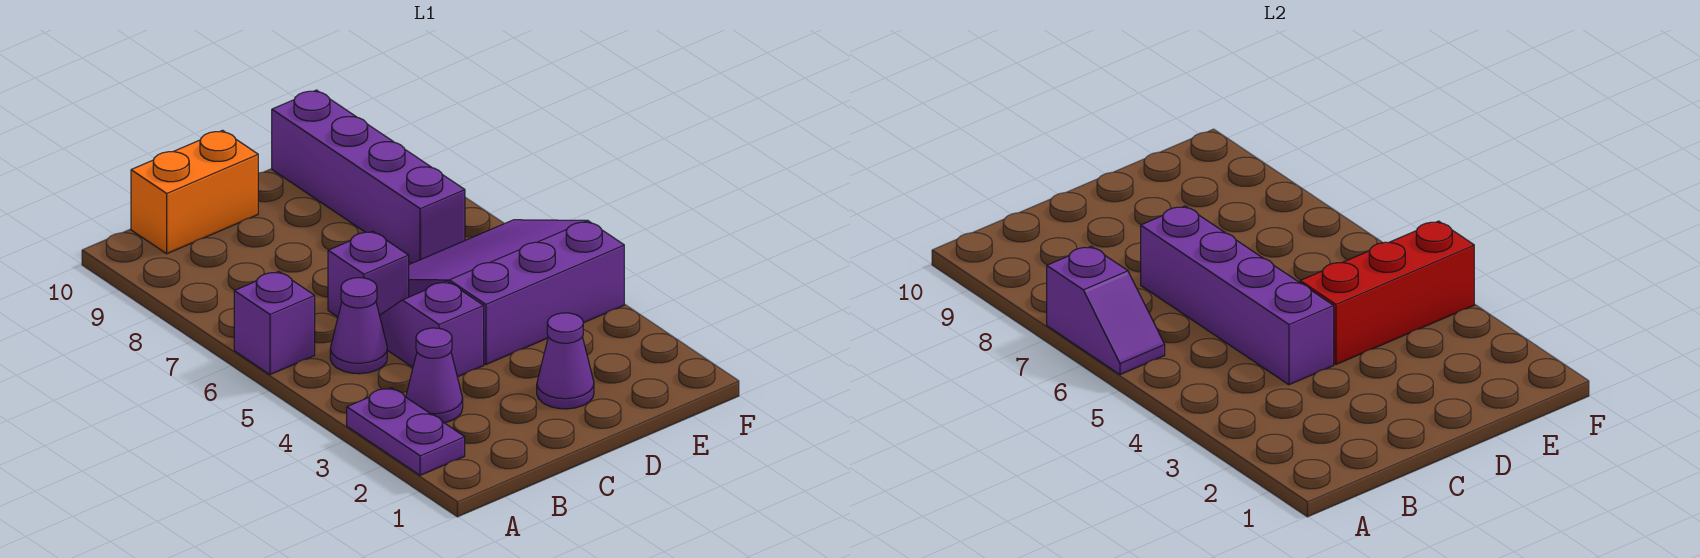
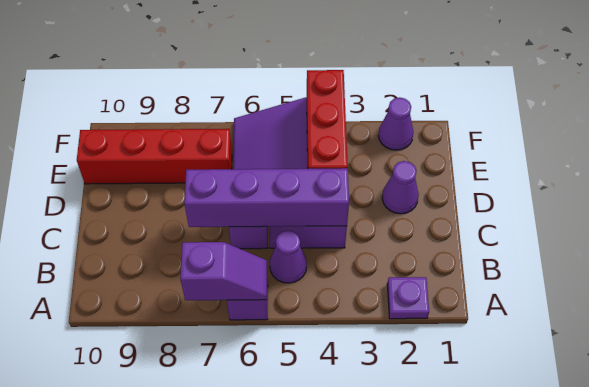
purple 1x2 plate [347,388,465,475] -> purple 1x1 plate [387,277,429,319]
purple 1x1 cone [406,328,463,423] -> purple 1x1 cone moved to [378,98,413,150]
orange 1x2 brick [131,130,258,254] -> none
purple 1x4 brick [272,90,465,263] -> red 1x4 brick [77,129,232,184]

